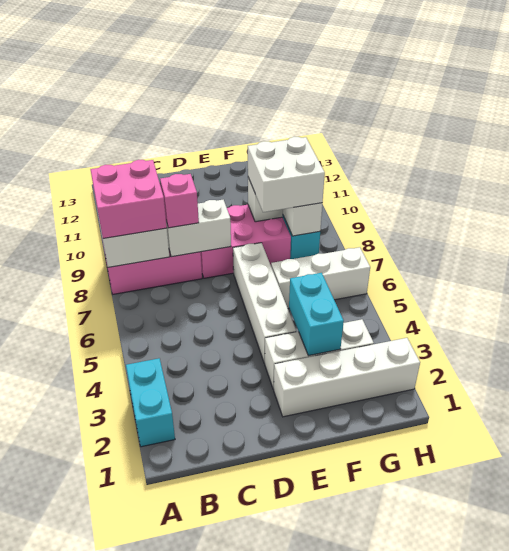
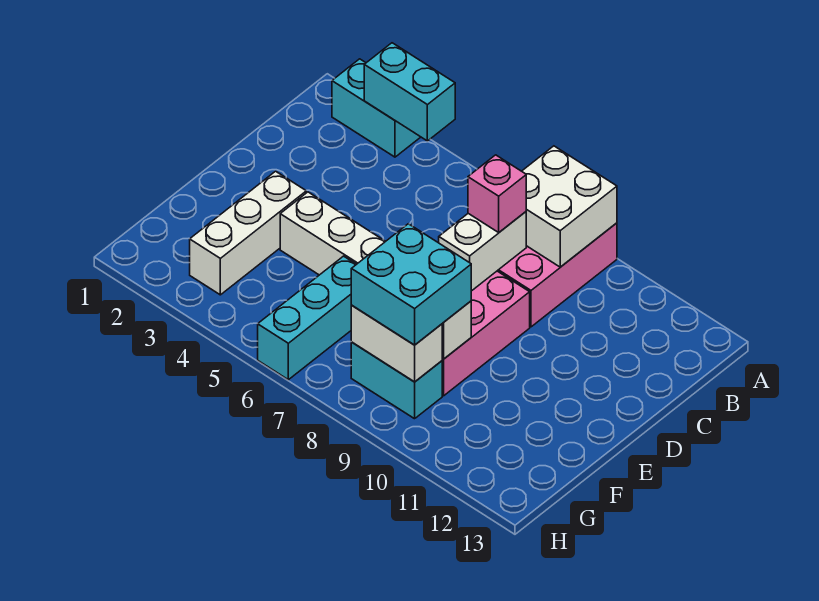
pink 2x2 brick [91,160,167,239] -> none
white 1x4 brick [274,338,420,417] -> none
cyan 1x2 brick [289,273,344,356] -> cyan 1x2 brick moved to [364,43,455,141]
white 1x3 brick [271,247,370,308] -> cyan 1x3 brick [258,256,356,380]
white 2x2 brick [248,137,325,212] -> cyan 2x2 brick [351,224,471,345]

